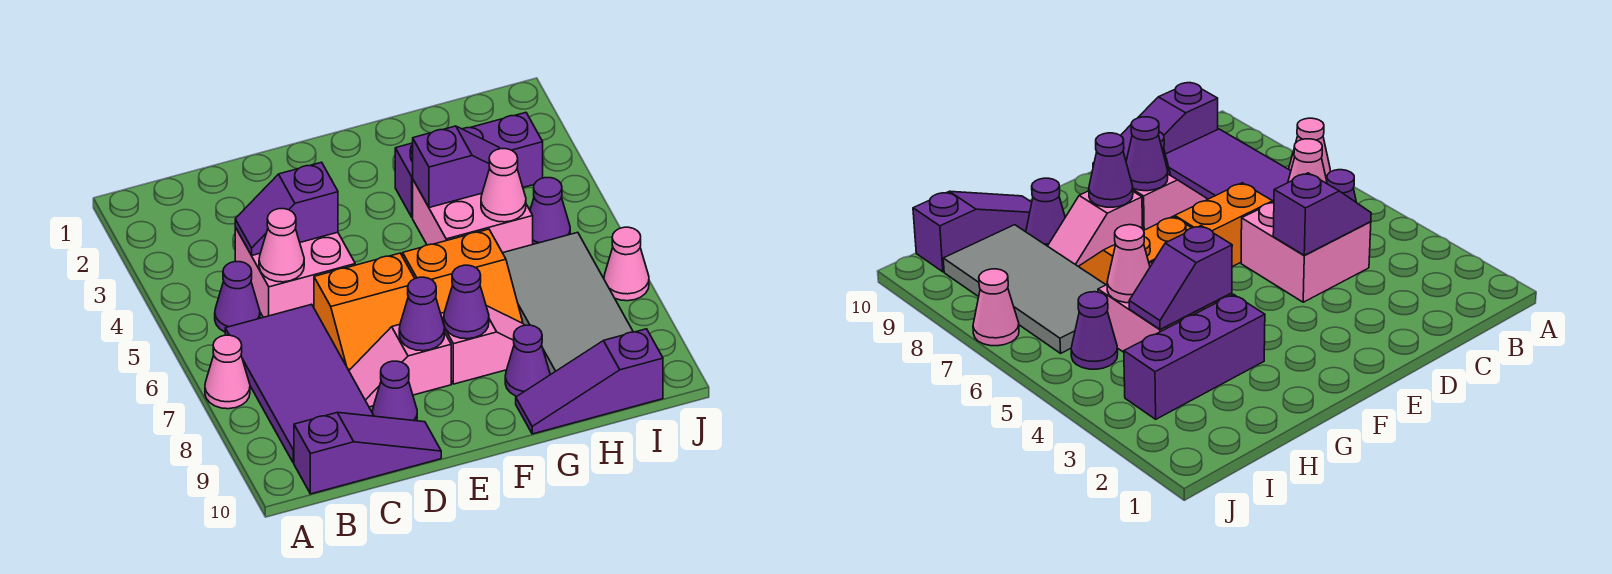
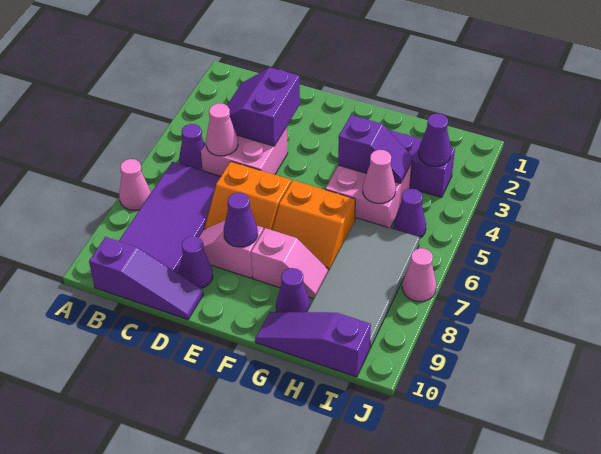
purple 1x2 slope [235,162,338,255] -> purple 2x2 slope [227,68,300,146]
purple 1x1 cone [444,265,489,339] -> purple 1x1 cone moved to [418,113,451,166]

